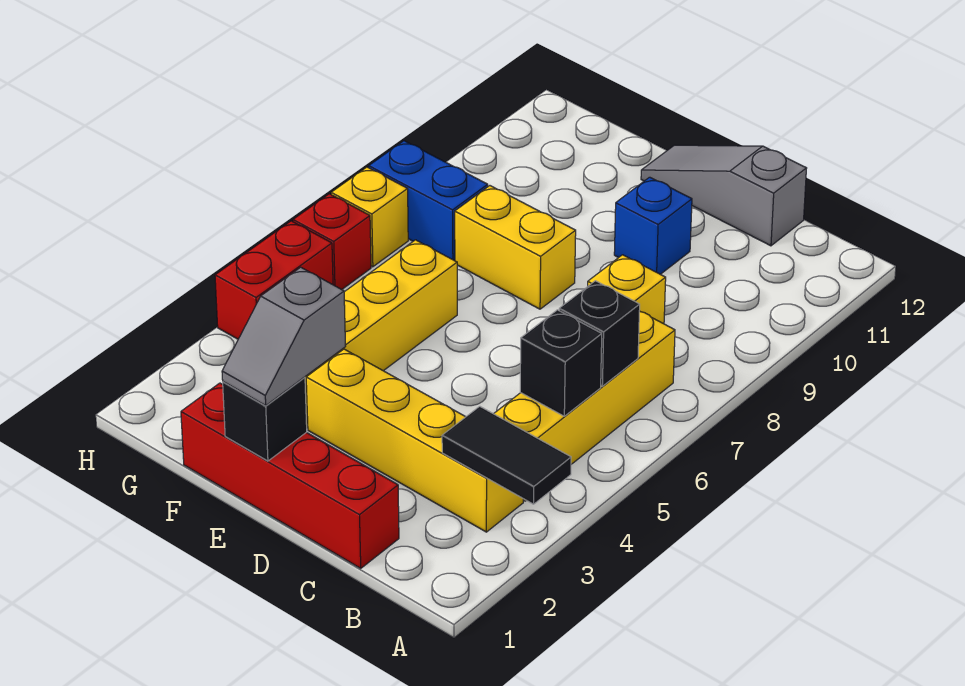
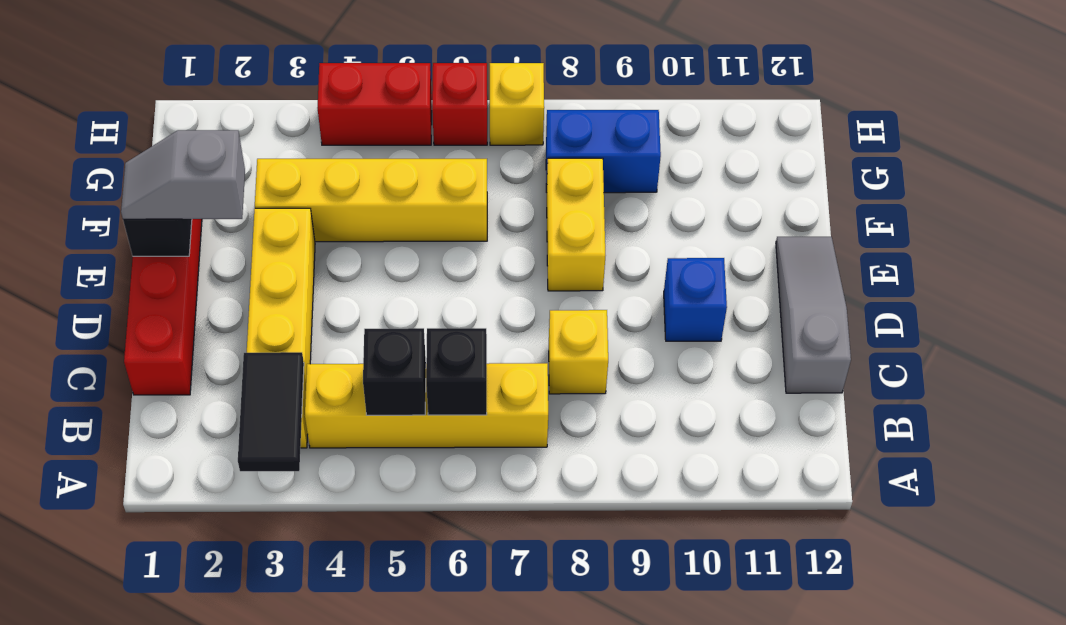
blue 1x2 brick [369,141,488,261] -> blue 1x2 brick turned to [546,110,661,193]

